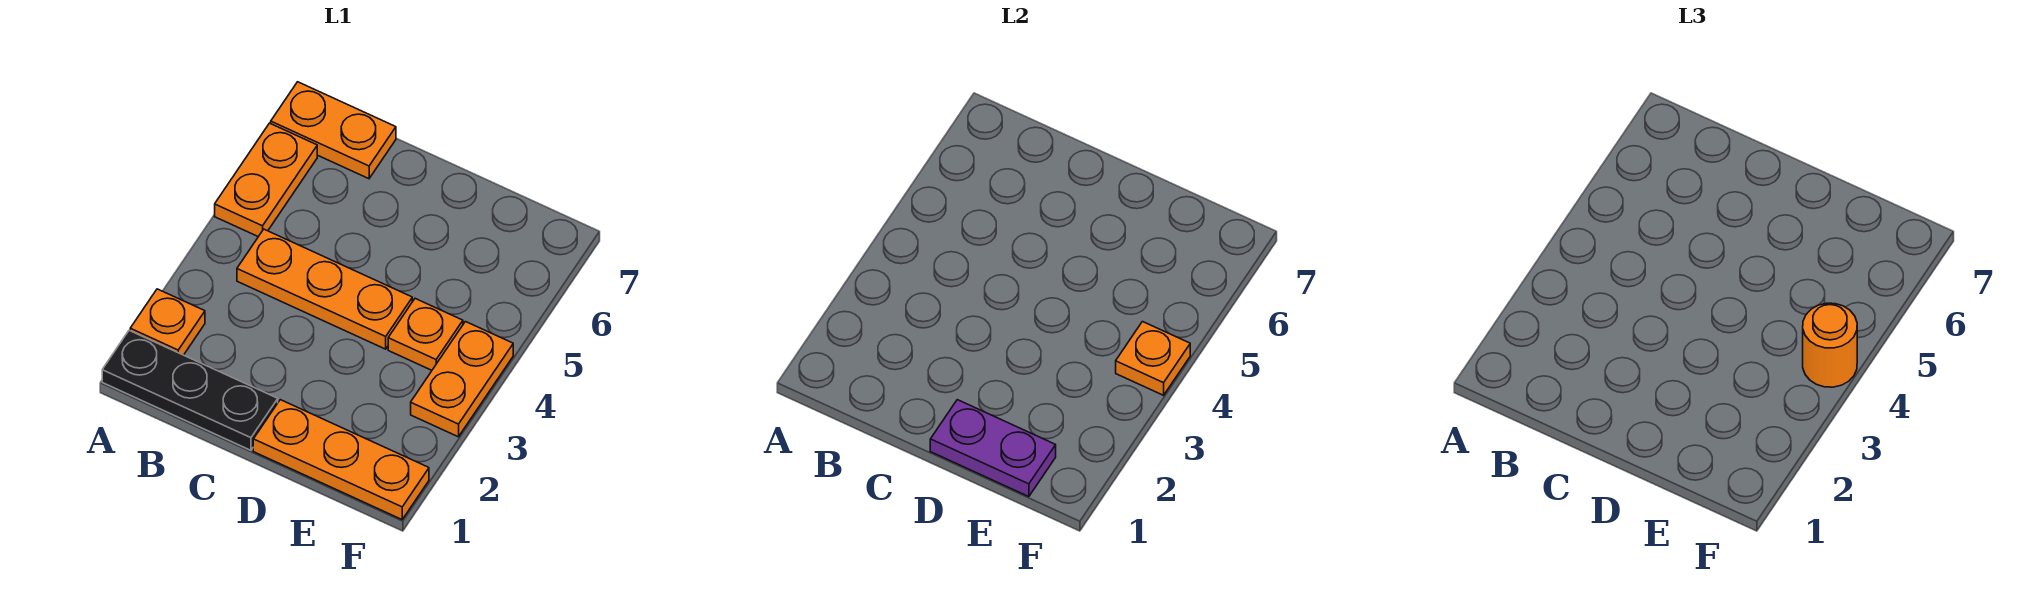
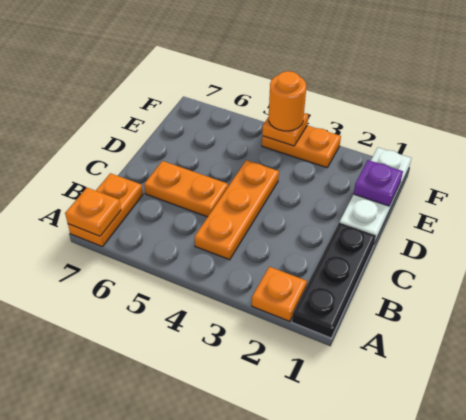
orange 1x2 plate [215,123,317,237] -> orange 1x2 plate moved to [144,161,228,217]
orange 1x3 plate [253,400,429,519] -> white 1x3 plate [340,148,411,244]
purple 1x2 plate [930,400,1056,497] -> purple 1x1 plate [354,160,403,206]
orange 1x1 plate [388,299,463,370] -> orange 1x1 plate moved to [65,188,121,236]

